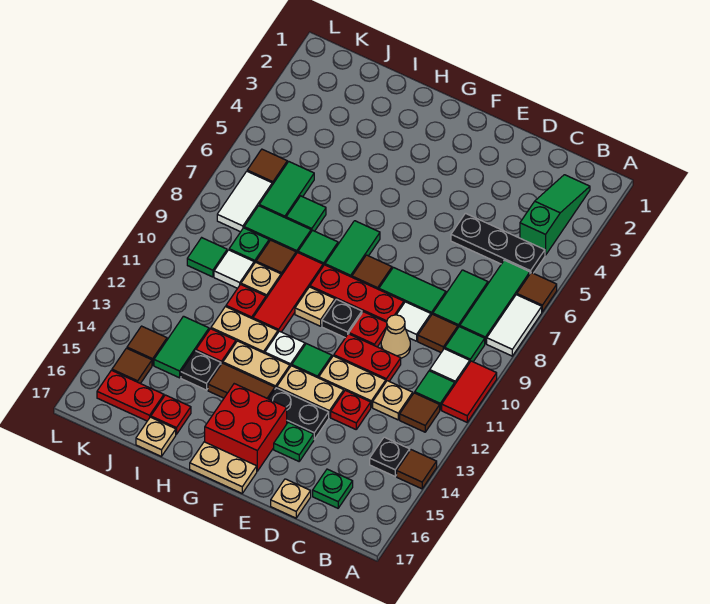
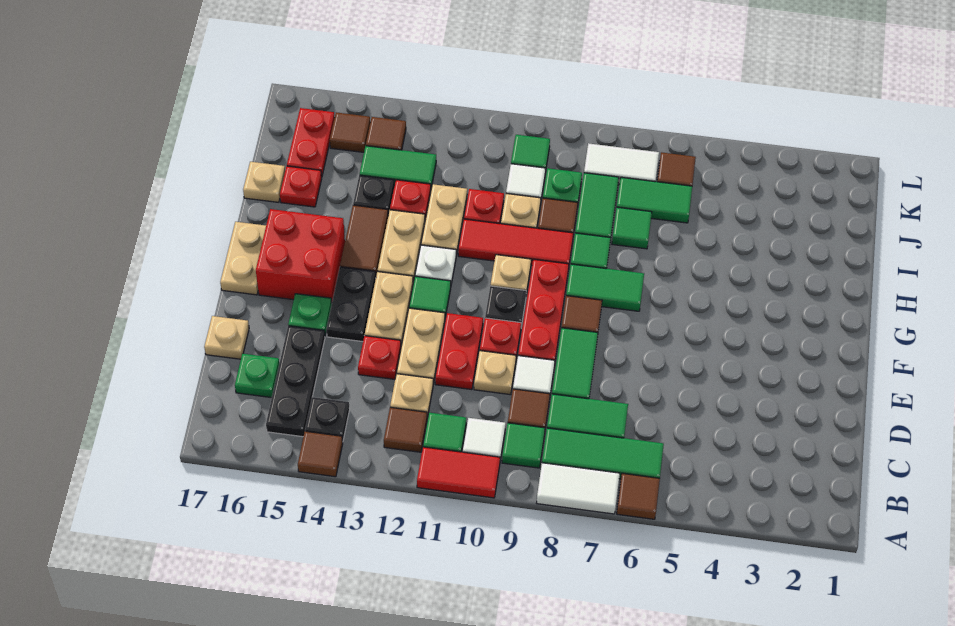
green 1x3 slope [520,175,590,255] -> none
black 1x3 plate [451,213,545,273] -> black 1x3 plate moved to [266,326,325,437]
tan 1x1 cone [381,315,410,358] -> tan 1x1 plate [474,351,516,395]

